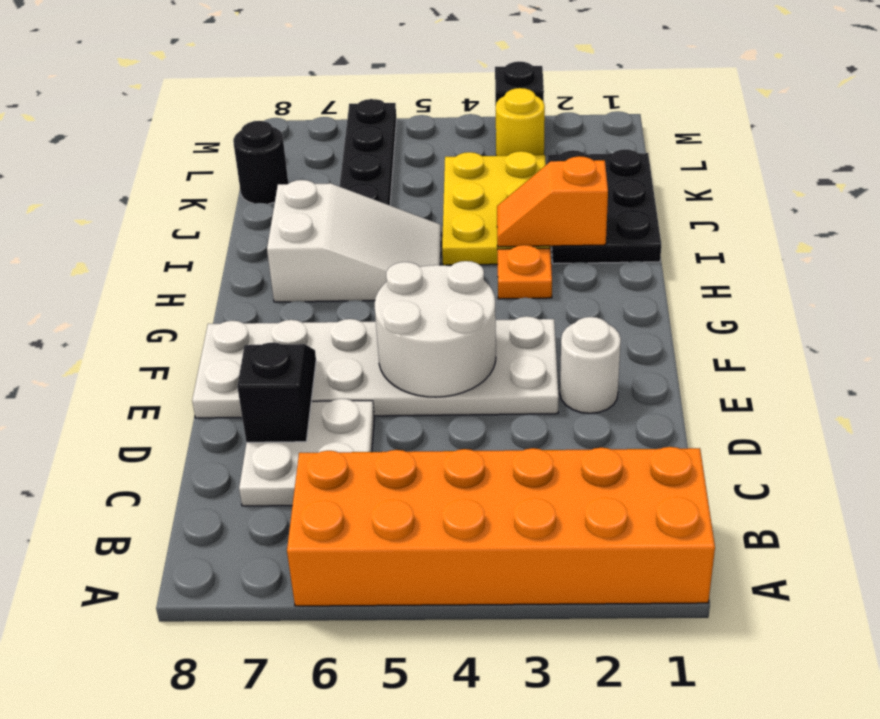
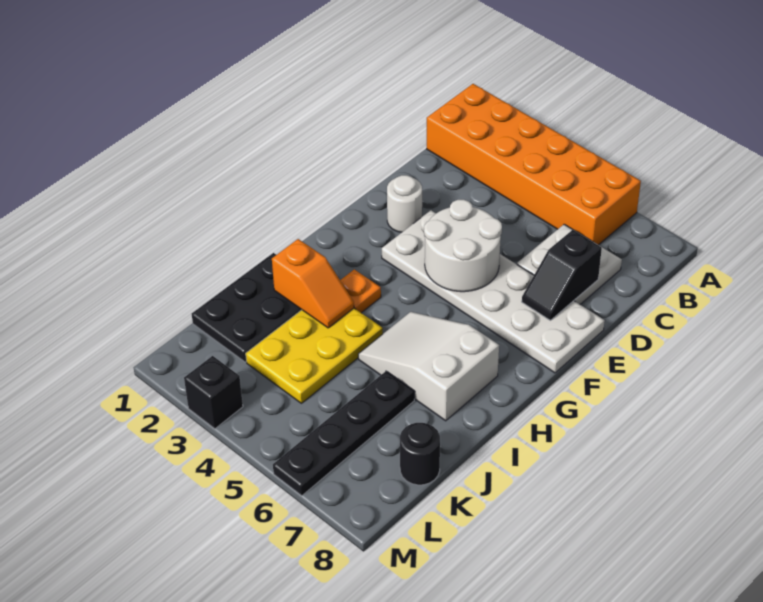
yellow 1x1 round brick [496,88,545,156] -> none

